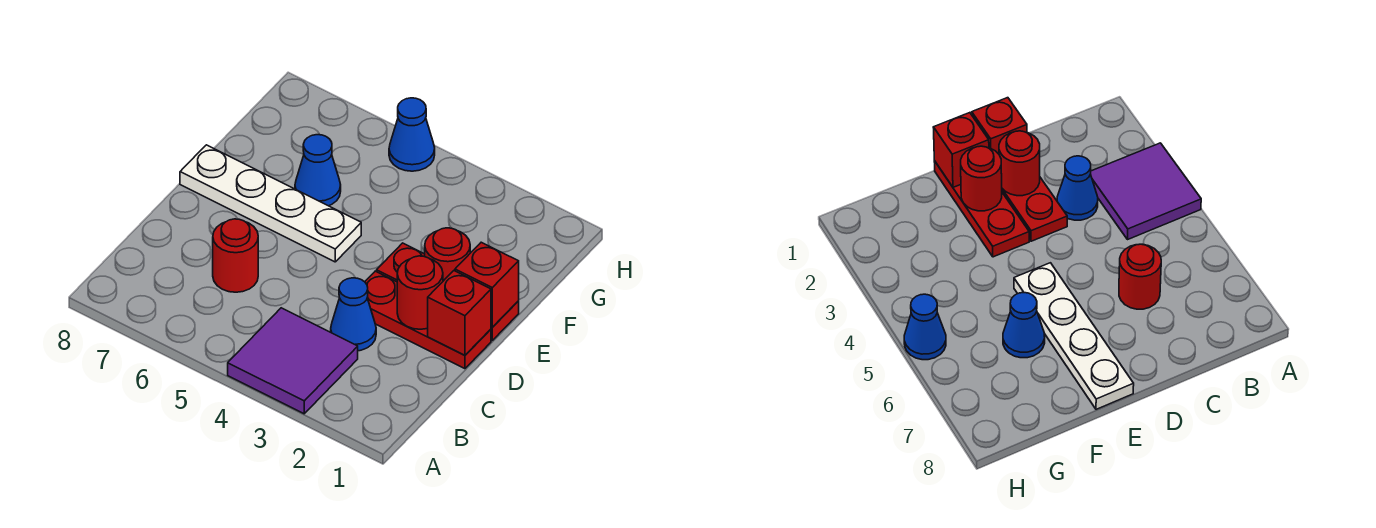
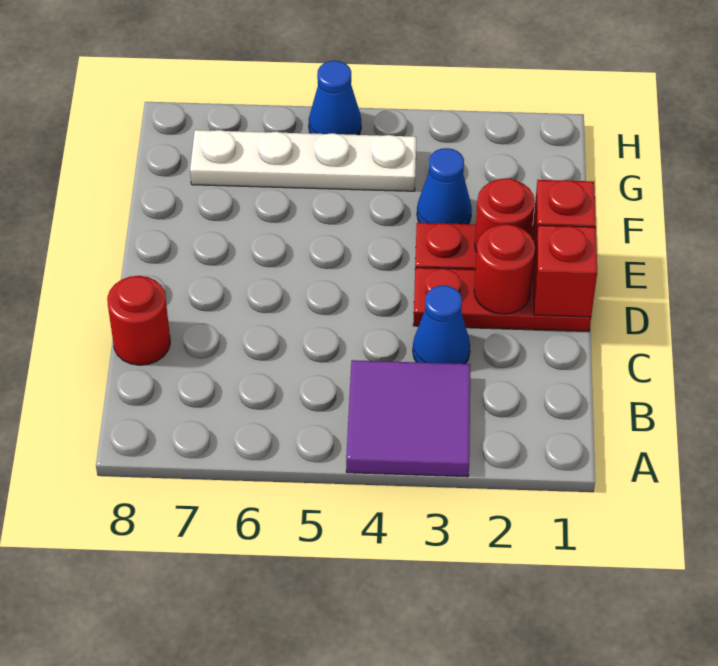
red 1x1 round brick [213,219,258,292] -> red 1x1 round brick moved to [107,276,170,365]
white 1x4 plate [180,145,361,262] -> white 1x4 plate moved to [190,130,416,191]
blue 1x1 cone [295,135,341,206] -> blue 1x1 cone moved to [417,148,472,224]

